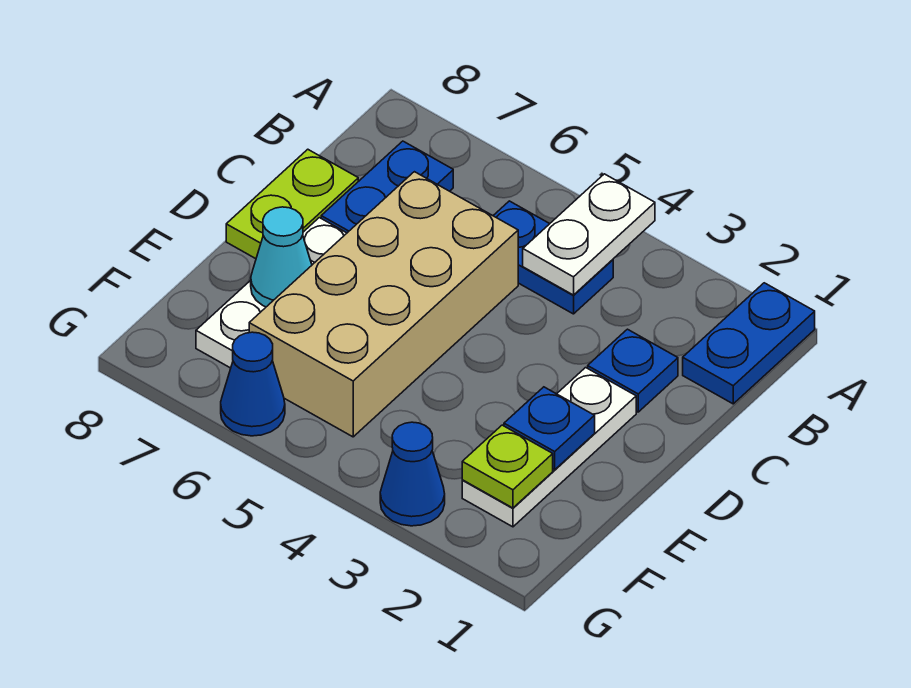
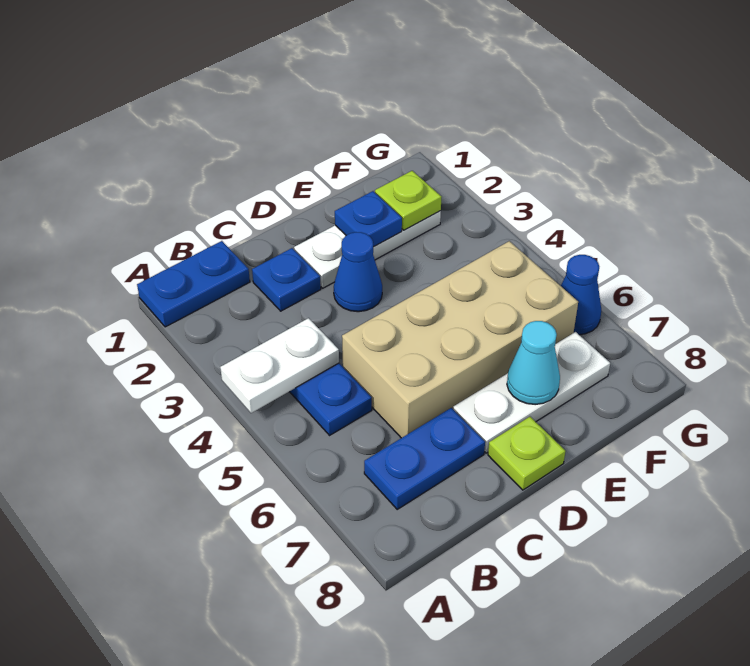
lime 1x2 plate [226,149,358,259] -> lime 1x1 plate [488,417,566,490]
blue 1x1 cone [380,422,445,526] -> blue 1x1 cone moved to [334,232,382,312]

